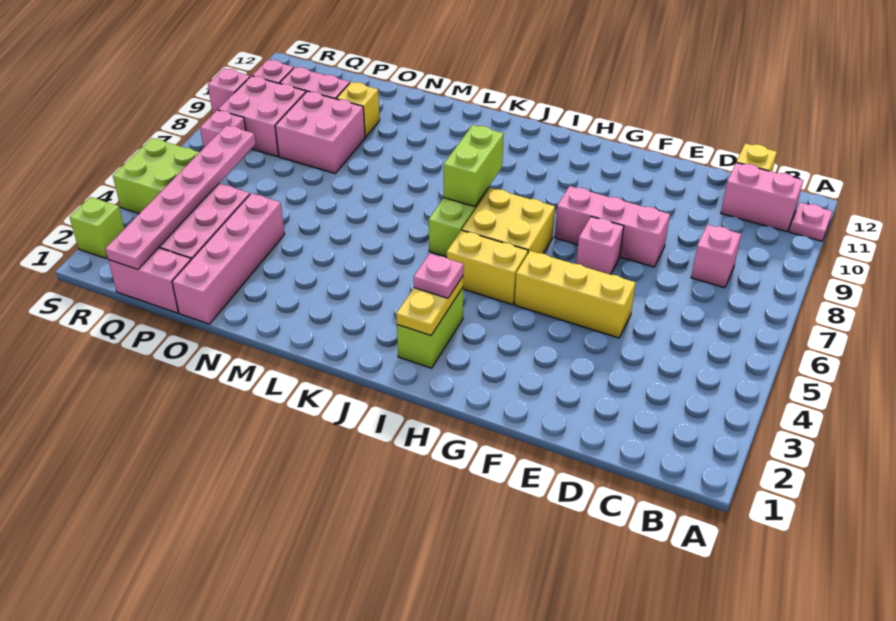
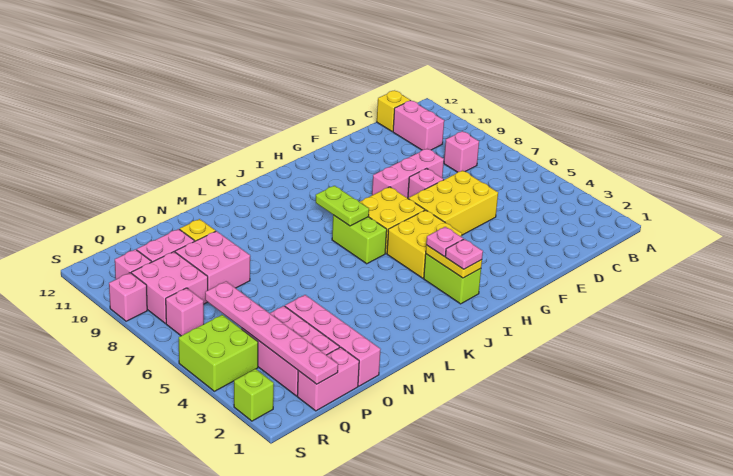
pink 1x1 plate [789,203,833,241] -> pink 1x1 plate moved to [445,239,483,269]
pink 1x2 brick [721,163,803,232] -> pink 1x2 brick turned to [393,100,444,150]
yellow 1x3 brick [515,251,636,338] -> yellow 2x3 brick [408,171,498,235]
yellow 1x2 brick [447,230,528,305] -> yellow 2x2 brick [387,210,462,278]
lime 1x2 brick [444,125,504,207] -> lime 1x2 plate [316,186,369,226]

